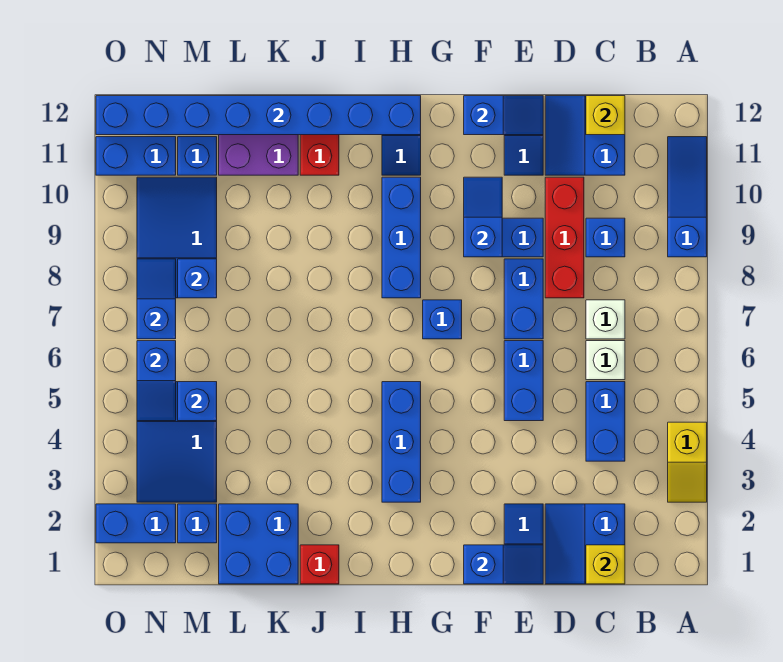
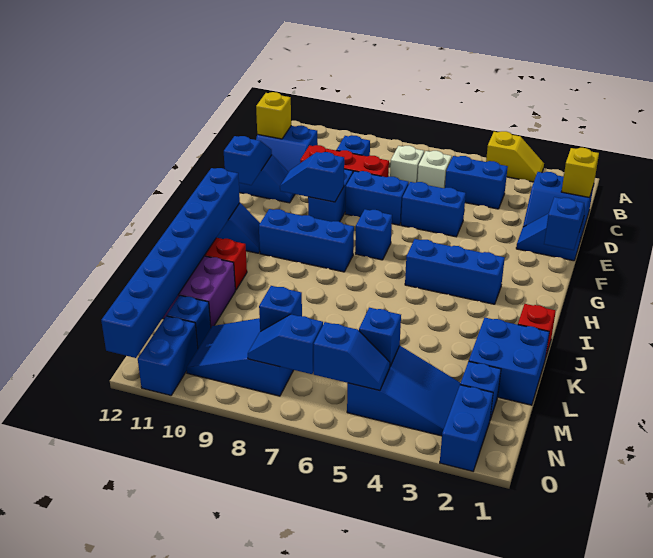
blue 1x3 slope [668,137,707,257] -> none

